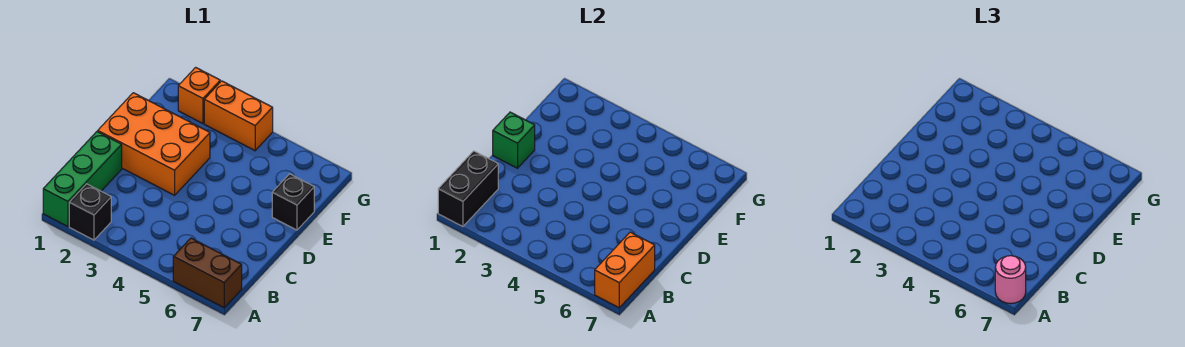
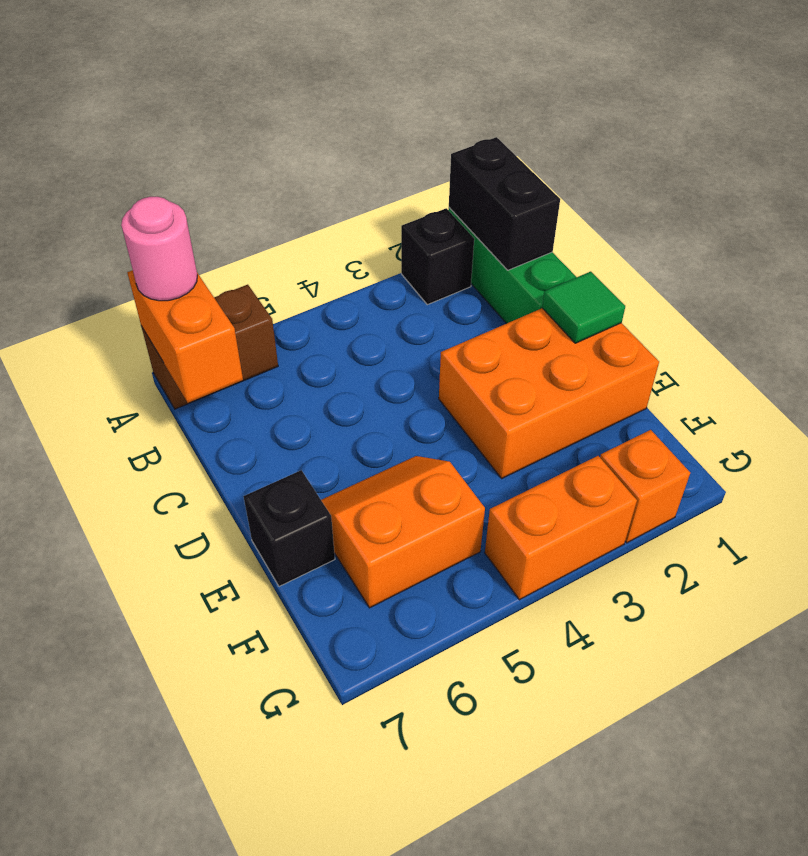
green 1x1 brick [493,112,535,168] -> green 1x1 tile [542,272,625,343]
none -> orange 2x2 slope [321,456,485,608]

